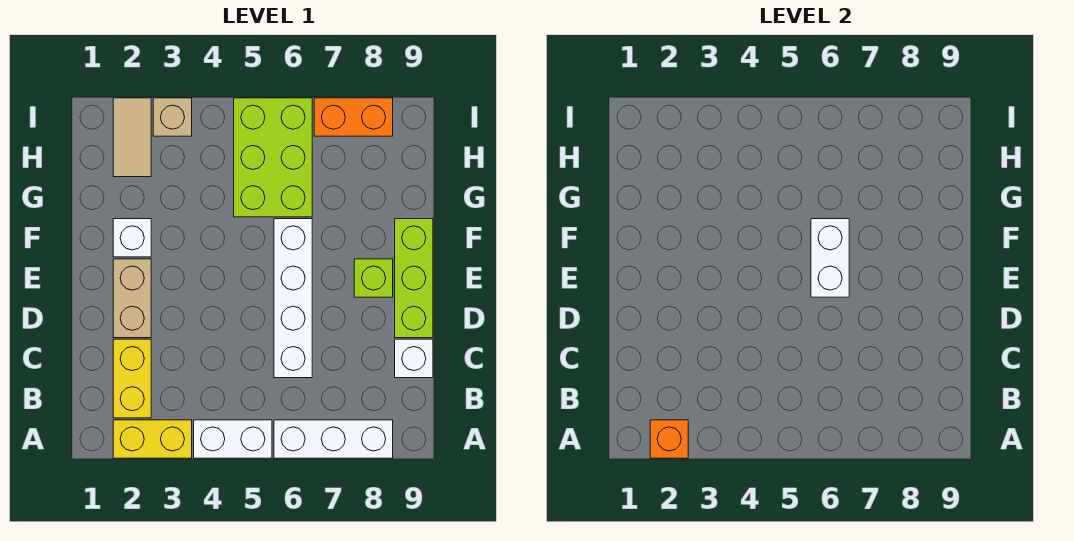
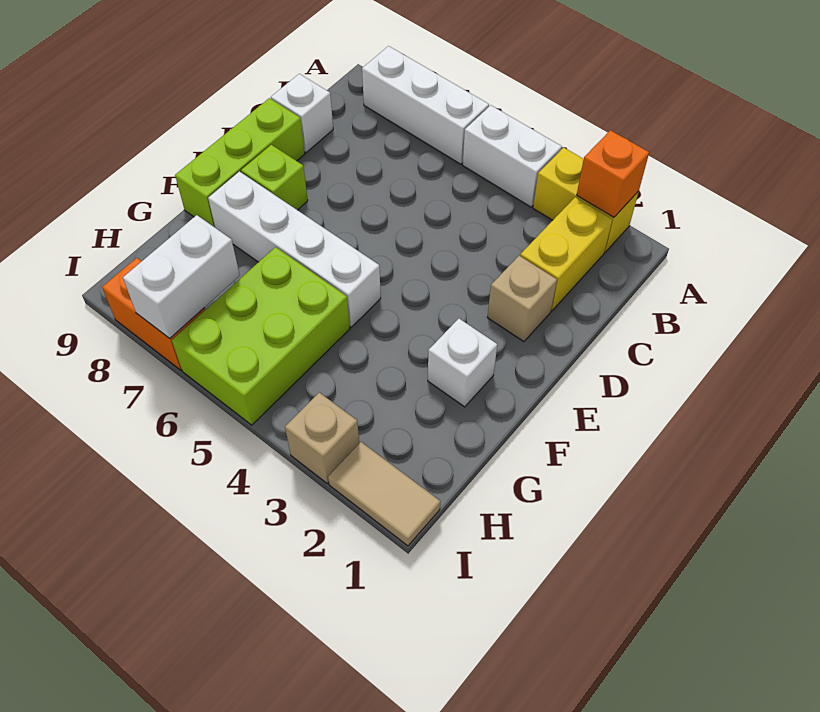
white 1x4 brick [274,219,312,378] -> white 1x4 brick turned to [208,172,381,327]
tan 1x2 brick [113,259,151,338] -> tan 1x1 brick [487,256,557,342]
white 1x2 brick [811,219,849,297] -> white 1x2 brick moved to [123,215,240,338]
tan 1x2 tile [113,98,151,177] -> tan 1x2 tile turned to [328,442,440,546]

